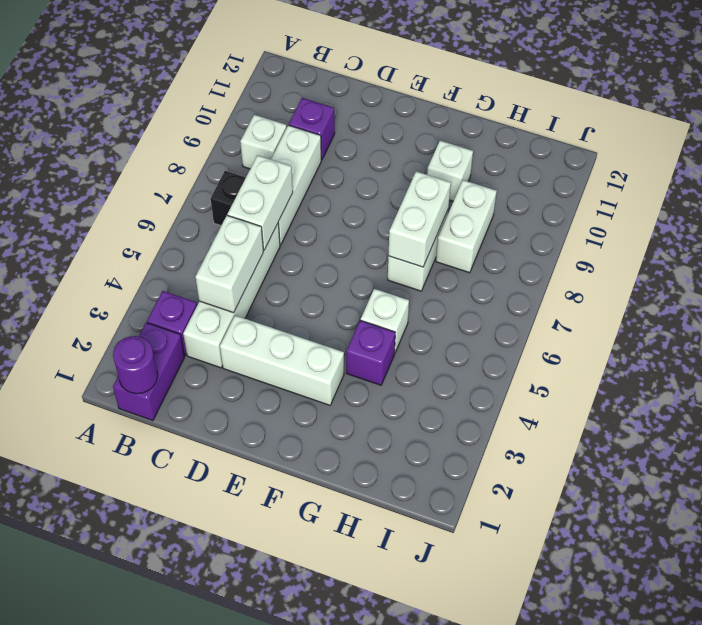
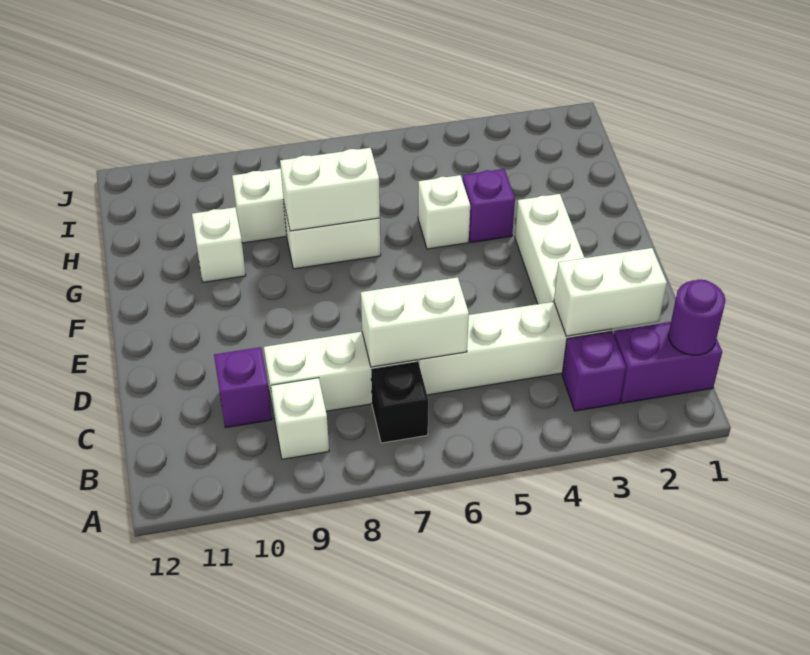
white 1x2 brick [196,215,264,313] -> white 1x2 brick moved to [554,248,667,336]

